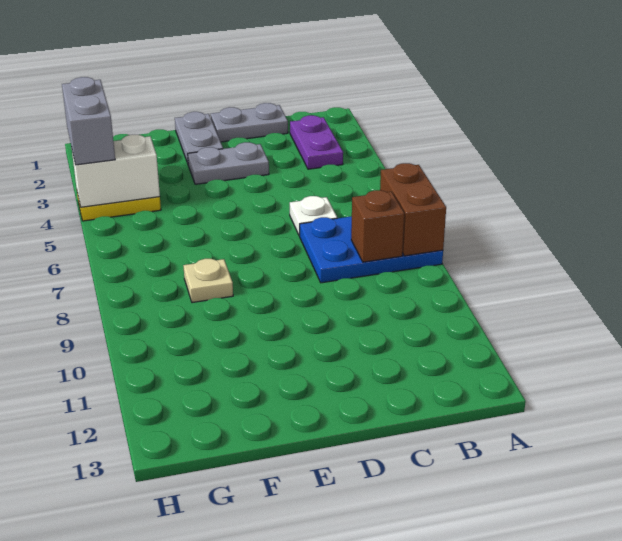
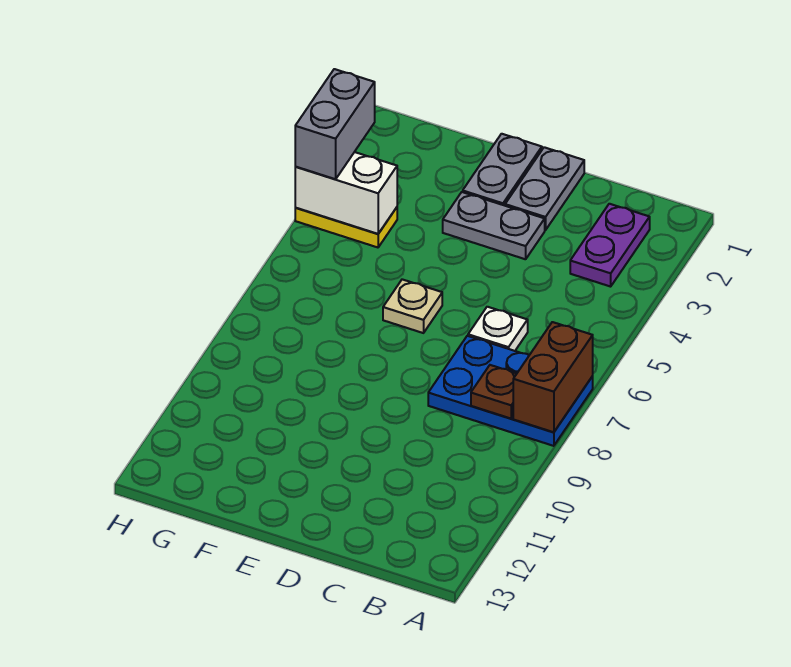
brown 1x1 brick [351,190,404,262] -> brown 1x1 plate [471,365,517,418]
grey 1x2 plate [211,103,288,142] -> grey 1x2 plate turned to [505,147,584,230]
tan 1x1 plate [183,259,233,303] -> tan 1x1 plate moved to [383,279,442,333]

